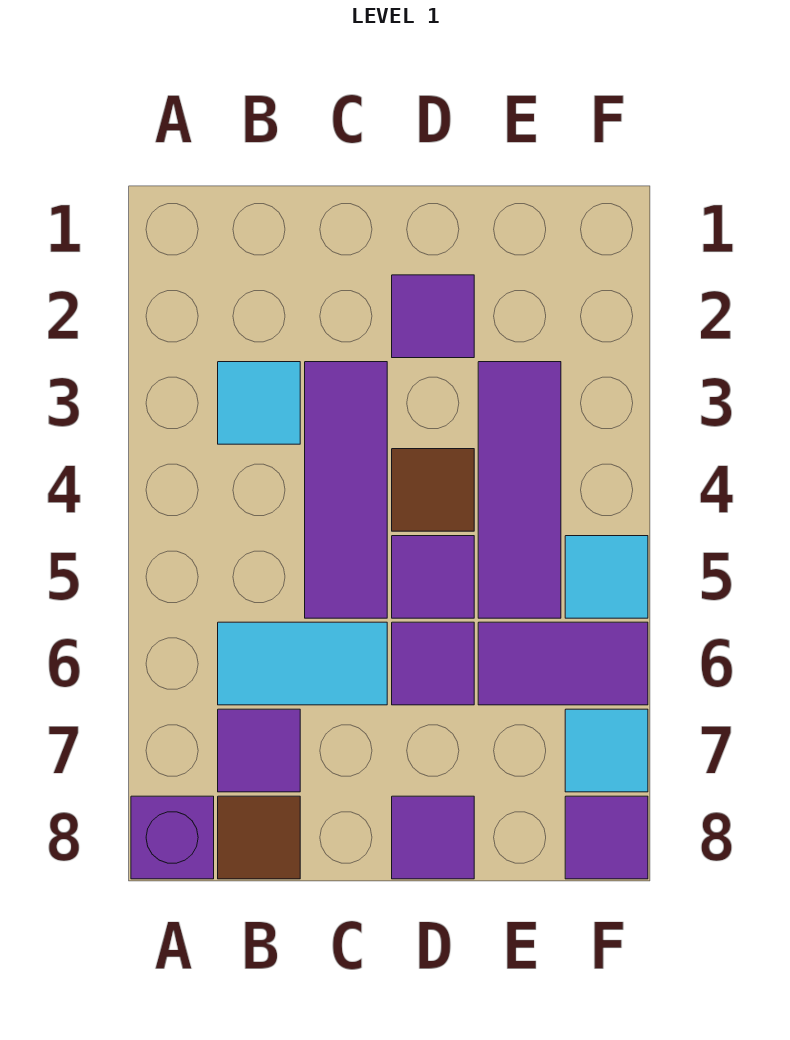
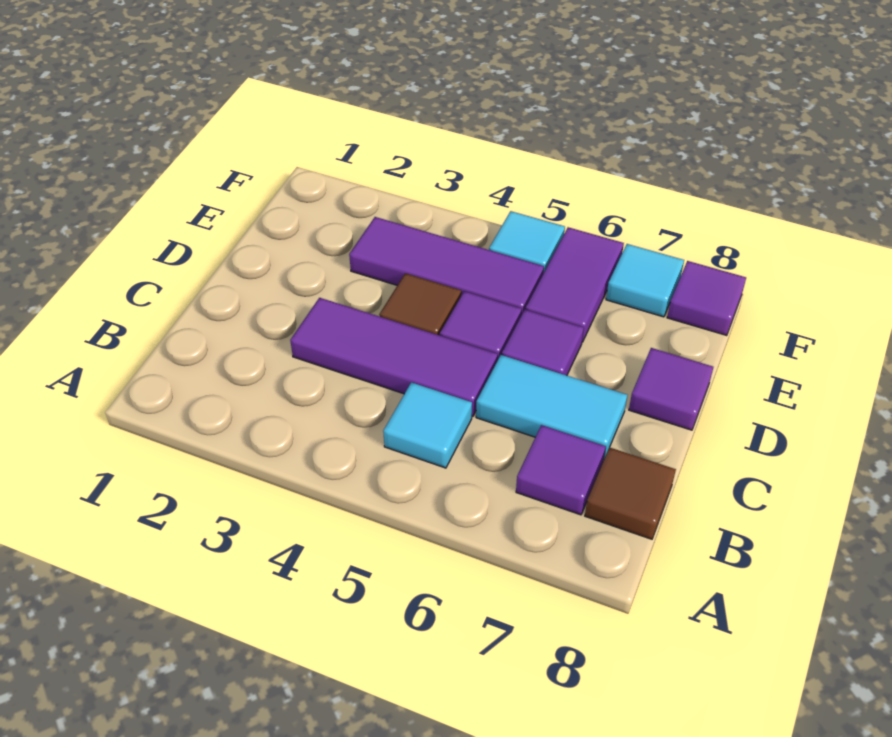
purple 1x1 brick [131,796,214,879] -> none
cyan 1x1 tile [218,362,300,444] -> cyan 1x1 tile moved to [383,382,472,468]
cyan 1x2 tile [218,622,387,705] -> cyan 1x2 tile turned to [476,355,627,459]
purple 1x1 tile [392,275,474,358] -> none

